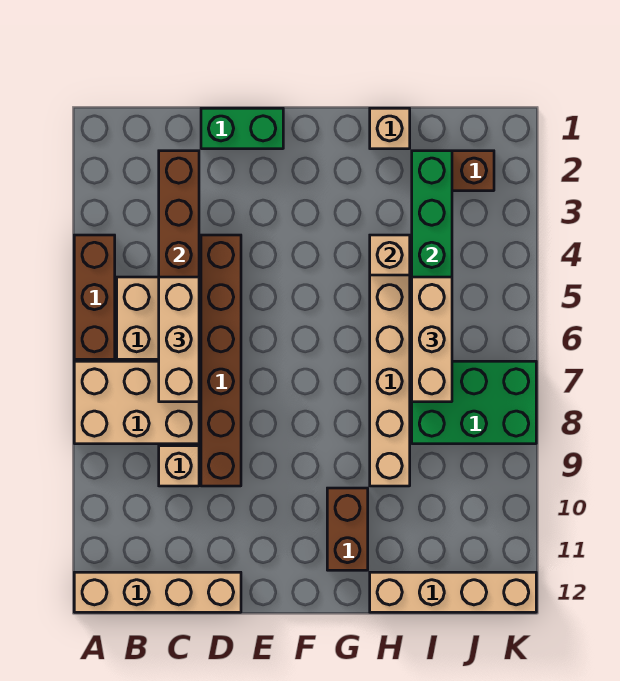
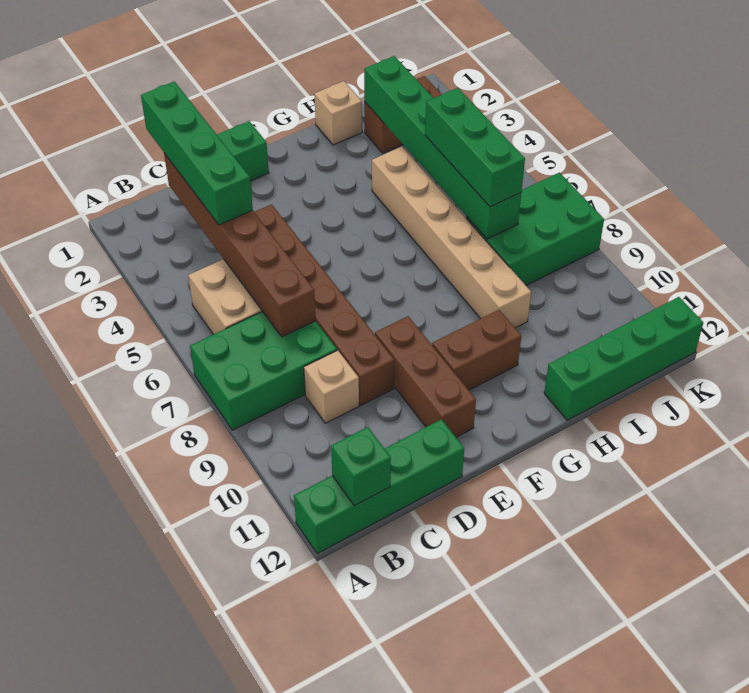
brown 1x3 brick [74,235,115,359] -> brown 1x3 brick moved to [375,316,476,437]
tan 2x3 brick [74,361,199,444] -> green 2x3 brick [190,311,337,430]
tan 1x4 brick [74,572,241,612] -> green 1x4 brick [294,419,464,554]
none -> green 1x1 brick [331,427,391,506]
none -> green 1x4 brick [141,81,253,225]
tan 1x3 brick [159,277,199,402] -> none
brown 1x2 brick [327,488,368,570] -> brown 1x2 brick turned to [432,310,521,390]
tan 1x1 brick [370,235,410,275] -> none
tan 1x4 brick [370,572,536,612] -> green 1x4 brick [544,297,703,420]
tan 1x3 brick [412,277,452,402] -> green 1x3 brick [425,88,525,207]

